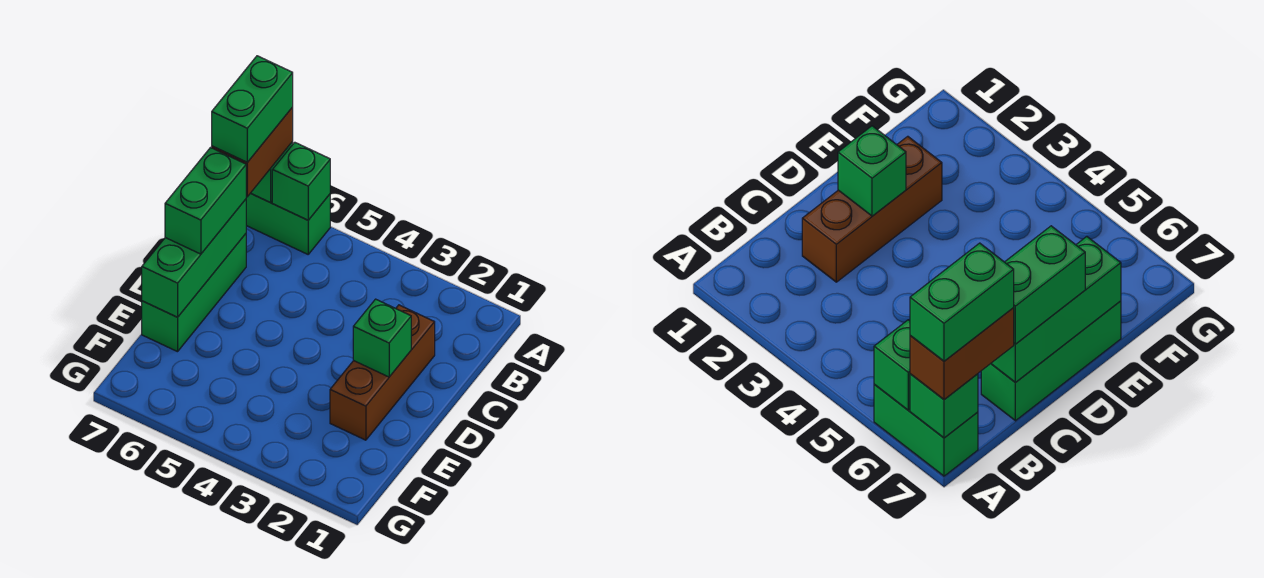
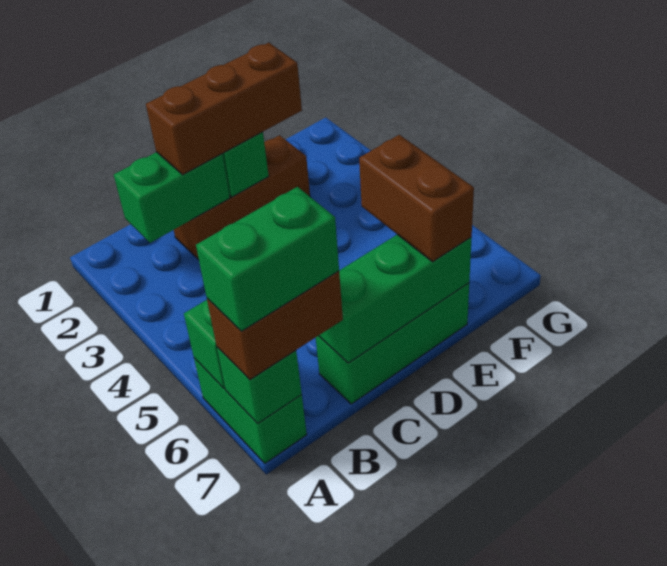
none -> brown 1x3 brick [146,43,302,175]
green 1x2 brick [165,148,246,254] -> green 1x2 brick moved to [114,152,230,243]
none -> brown 1x2 brick [359,135,474,262]

